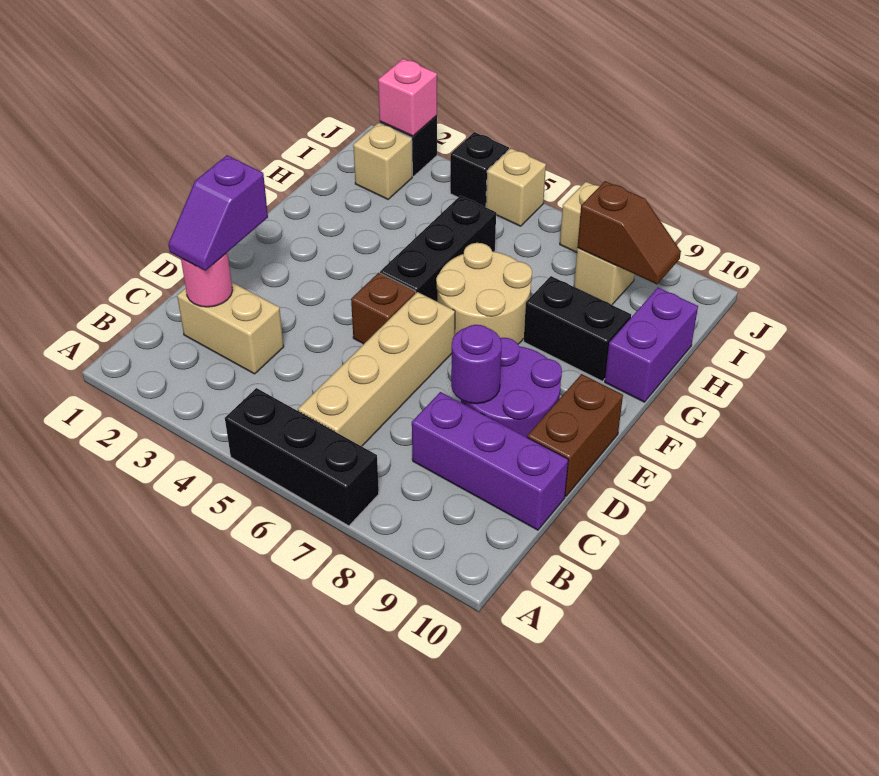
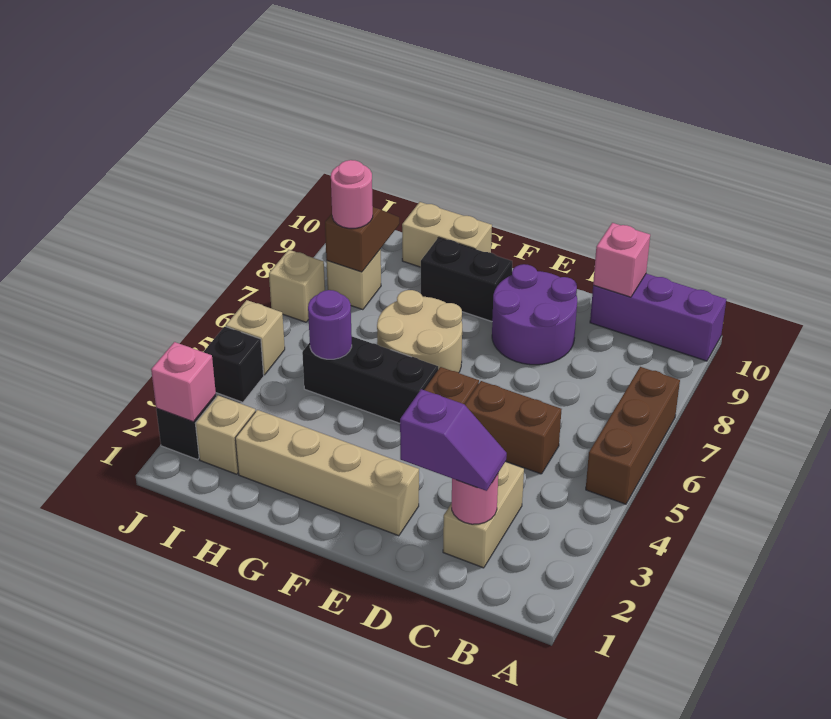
black 1x3 brick [225,388,379,526] -> brown 1x3 brick [586,367,680,504]
tan 1x4 brick [298,292,455,446] -> tan 1x4 brick moved to [235,410,419,536]
purple 1x3 brick [412,392,568,530] -> purple 1x3 brick turned to [590,274,726,361]
none -> pink 1x1 brick [593,223,650,297]
purple 1x1 round brick [451,325,502,404] -> purple 1x1 round brick moved to [308,290,352,359]
brown 1x2 brick [527,374,623,496] -> brown 1x2 brick moved to [465,381,562,474]
black 1x2 brick [524,276,631,381] -> black 1x2 brick turned to [421,237,512,321]
purple 1x2 brick [605,288,698,402] -> tan 1x2 brick [402,202,492,267]
none -> pink 1x1 round brick [331,160,373,228]

